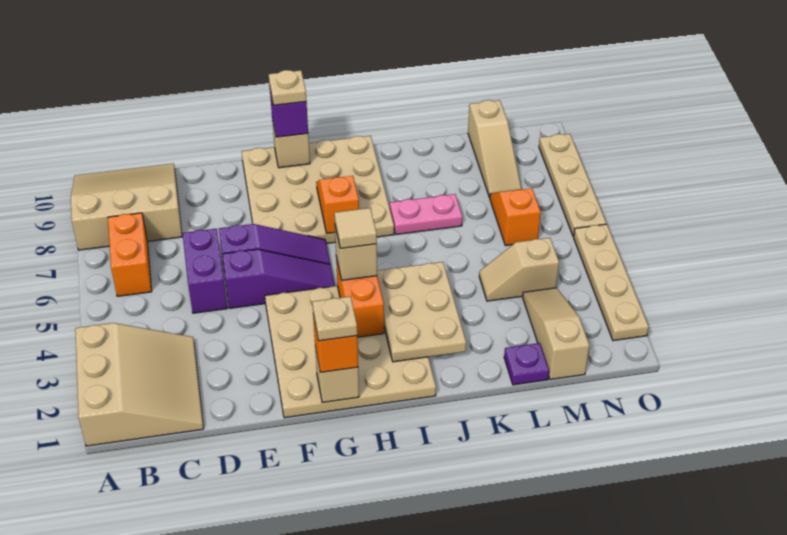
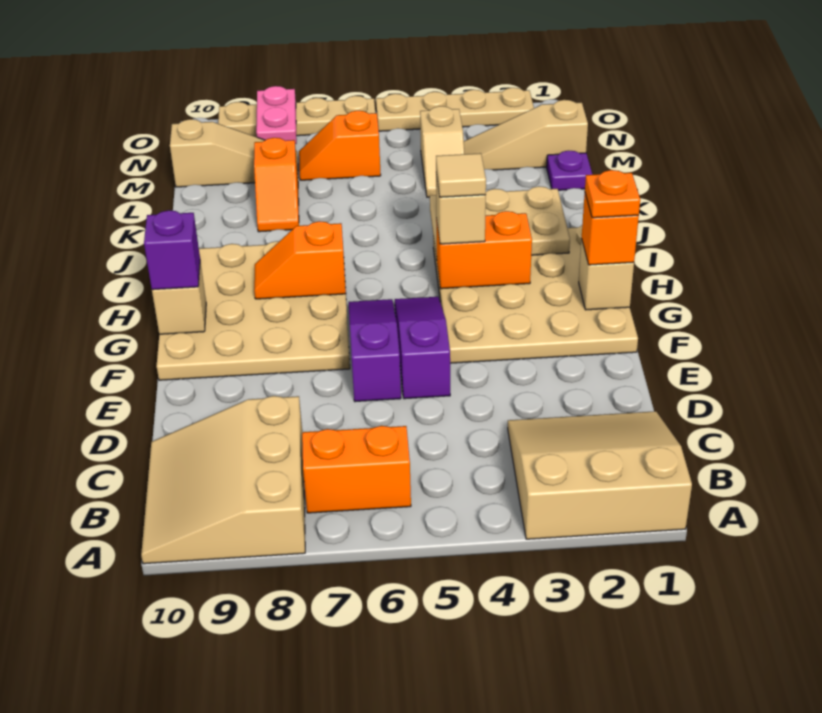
purple 1x2 brick [182,229,227,313] -> none
tan 1x1 plate [312,296,357,341] -> orange 1x1 plate [585,170,640,218]
tan 1x1 plate [269,70,306,105] -> none
pink 1x2 plate [390,194,462,235] -> pink 1x2 plate moved to [256,86,297,144]
none -> orange 1x2 slope [254,138,299,232]

